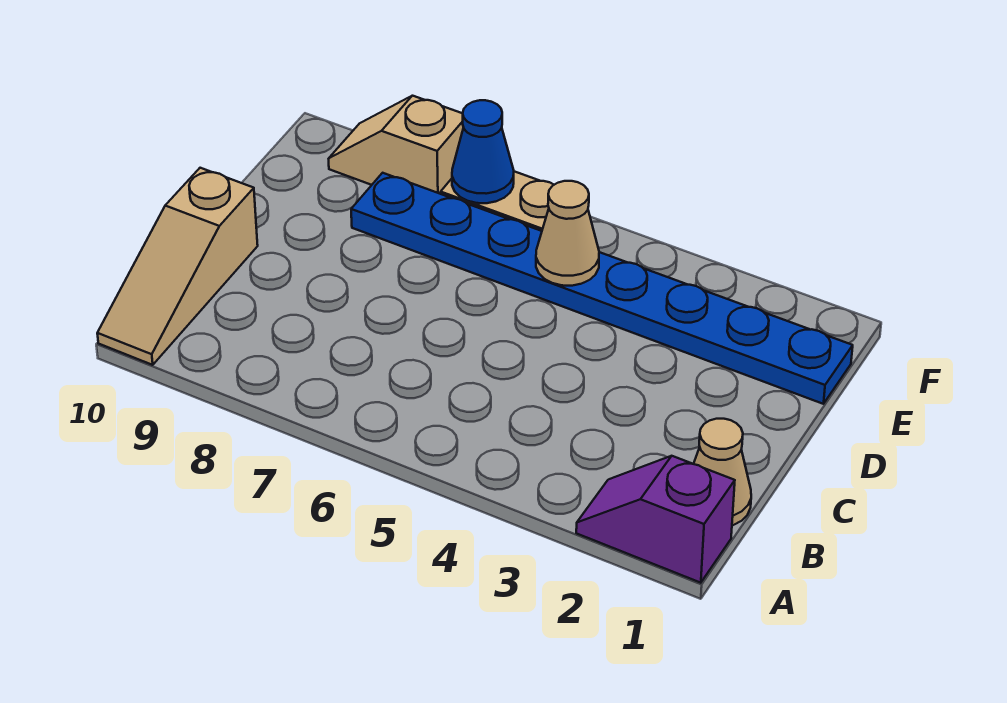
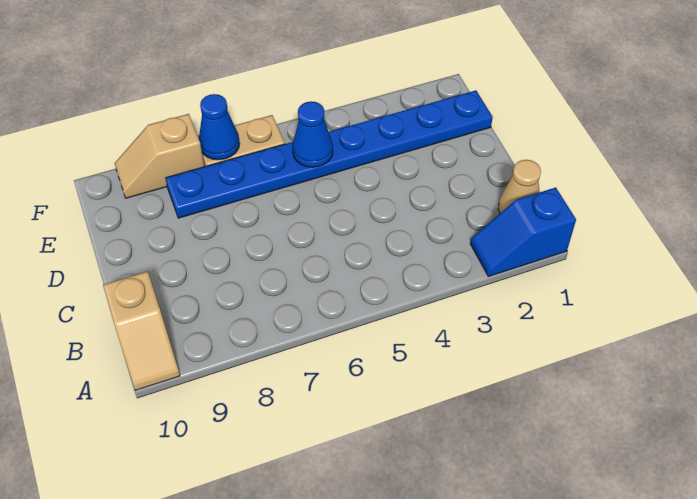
purple 1x2 slope [576,456,735,583] -> blue 1x2 slope [470,188,576,276]
tan 1x3 slope [97,168,258,365] -> tan 1x2 slope [103,271,180,390]
tan 1x1 cone [536,181,599,286] -> blue 1x1 cone [292,101,333,167]

